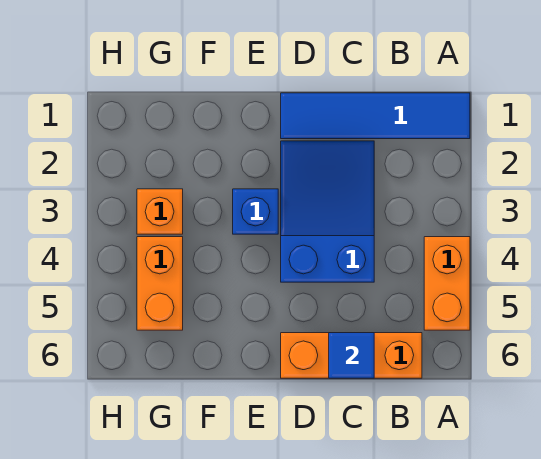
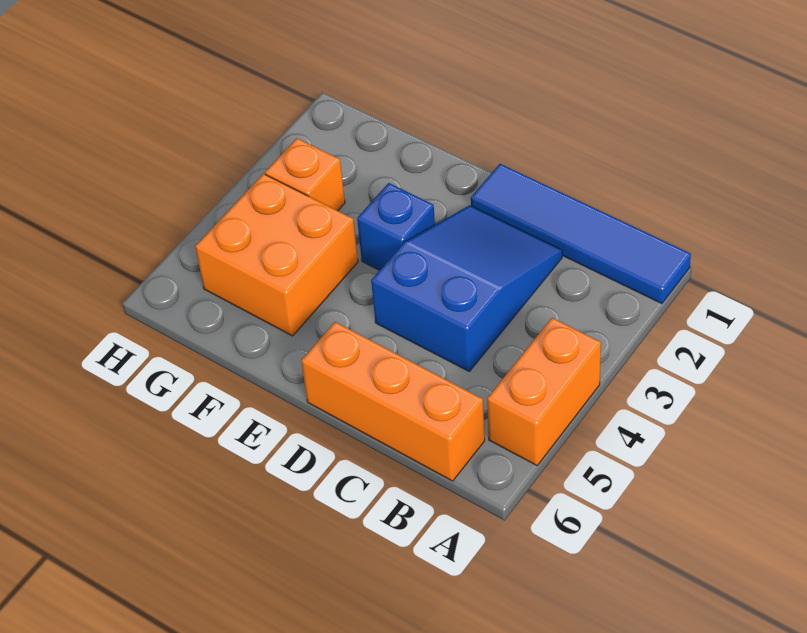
blue 1x1 tile [329,333,374,378] -> none
orange 1x2 brick [137,237,183,330] -> orange 2x2 brick [195,174,358,336]

